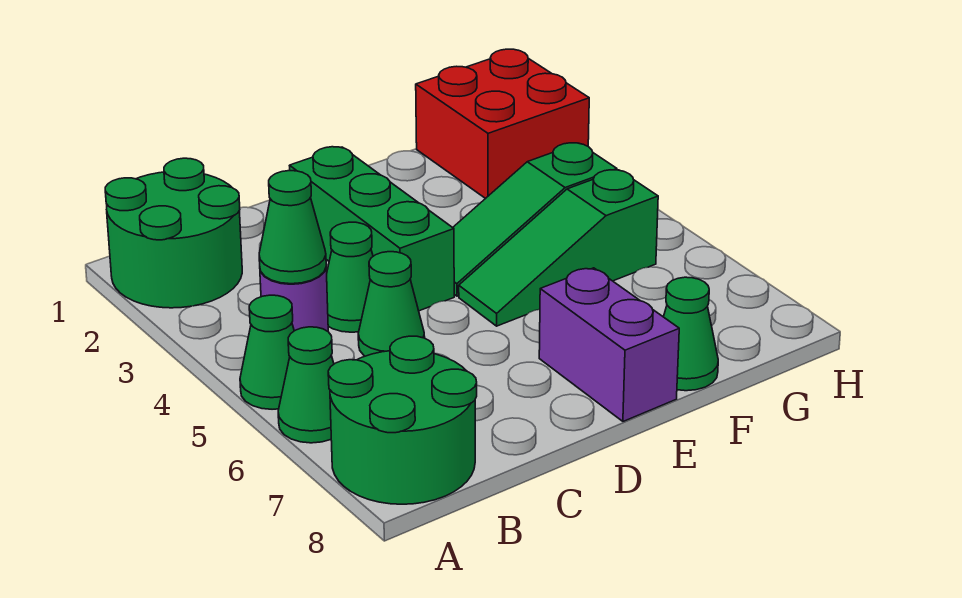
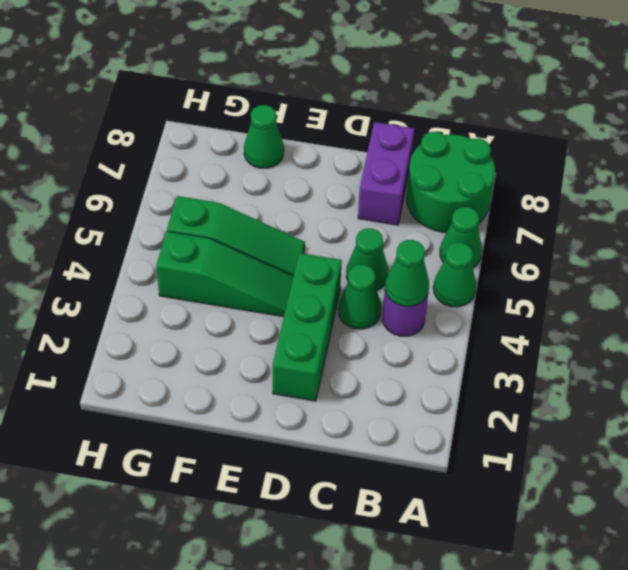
green 2x2 round brick [105,158,242,308] -> none
purple 1x2 brick [539,268,679,421] -> purple 1x2 brick moved to [358,122,414,225]
red 2x2 brick [416,49,589,199] -> none

